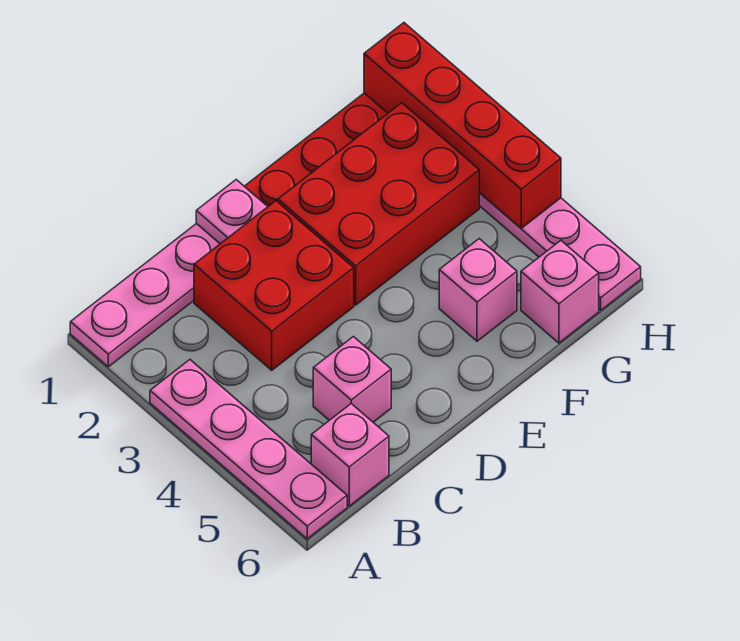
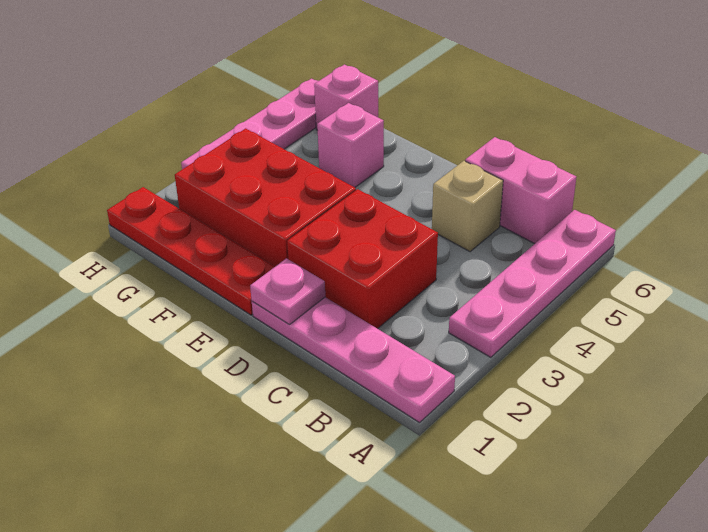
pink 1x1 brick [311,404,389,506] -> pink 1x2 brick [465,137,576,244]
pink 1x1 brick [313,337,391,422] -> tan 1x1 brick [432,161,503,252]
red 1x4 brick [364,23,561,228] -> none

